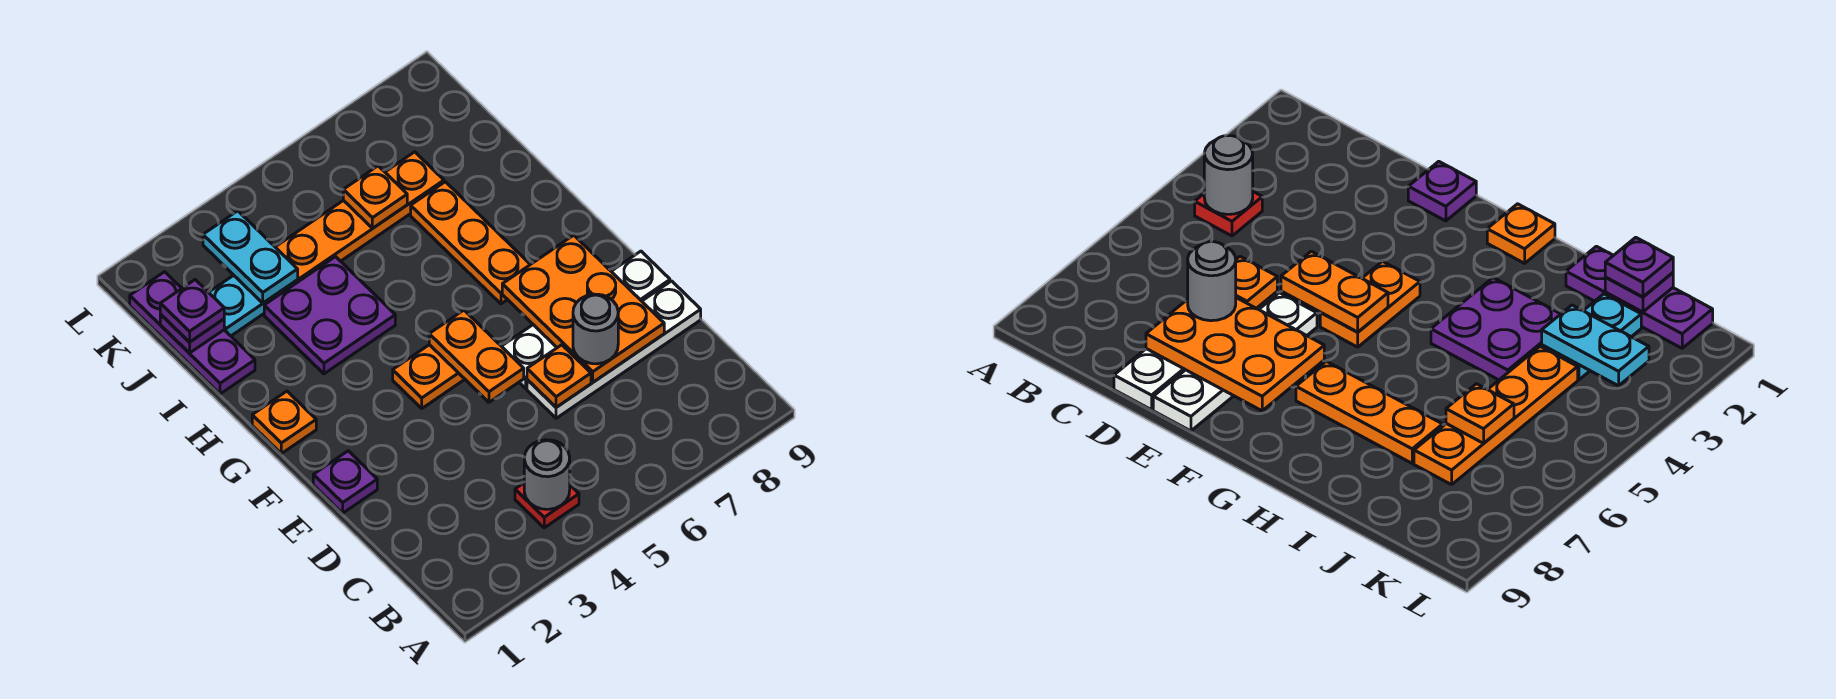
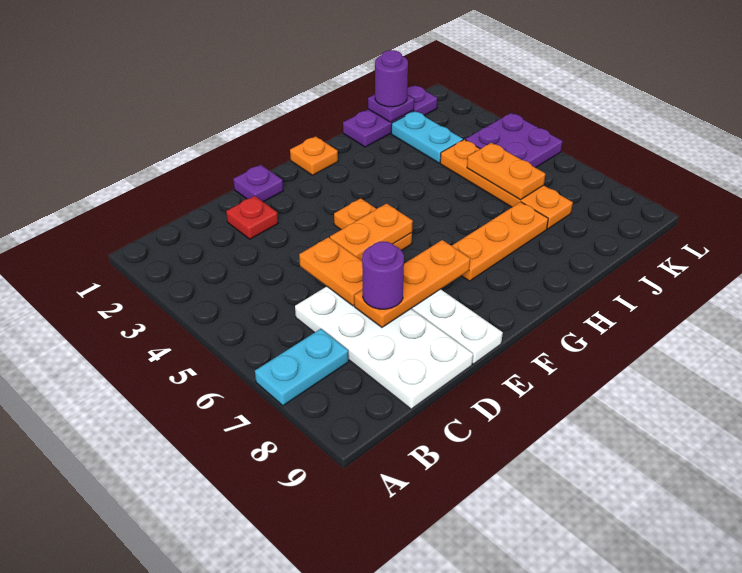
red 1x1 plate [515,483,579,528] -> red 1x1 plate moved to [226,196,278,239]
grey 1x1 round brick [524,440,570,509] -> none
white 1x4 plate [527,281,701,418] -> white 2x4 plate [295,287,473,409]
orange 1x1 plate [527,345,591,407] -> orange 1x2 plate [299,237,363,306]
orange 2x3 plate [502,235,664,382] -> orange 1x3 plate [354,240,470,327]
grey 1x1 round brick [573,294,618,364] -> purple 1x1 round brick [362,242,404,309]
purple 2x2 plate [264,257,395,374] -> purple 2x2 plate moved to [465,113,563,168]
purple 1x1 plate [160,280,224,342] -> purple 1x1 round brick [375,50,408,107]
cyan 1x2 plate [203,211,298,303] -> cyan 1x2 plate moved to [255,329,349,406]
orange 1x1 plate [343,166,407,228] -> orange 1x2 plate [467,143,545,200]

